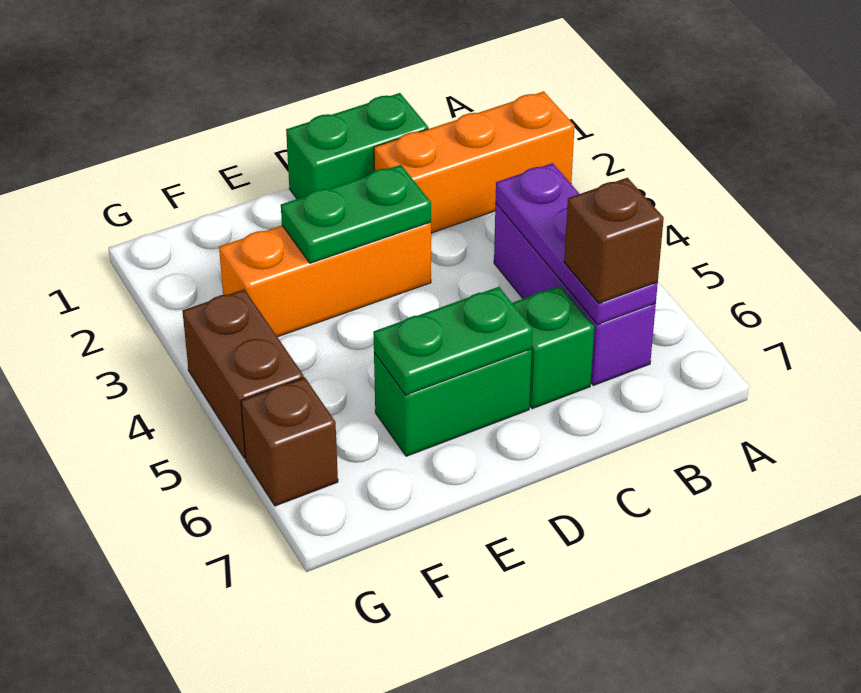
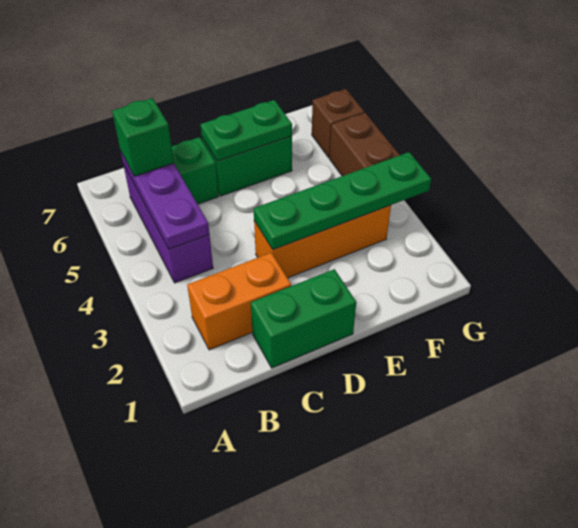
orange 1x3 brick [374,91,575,233] -> orange 1x2 brick [187,253,291,350]
brown 1x1 brick [564,178,664,303] -> green 1x1 brick [112,98,174,176]
green 1x2 plate [281,165,431,263] -> green 1x4 plate [254,152,431,250]

